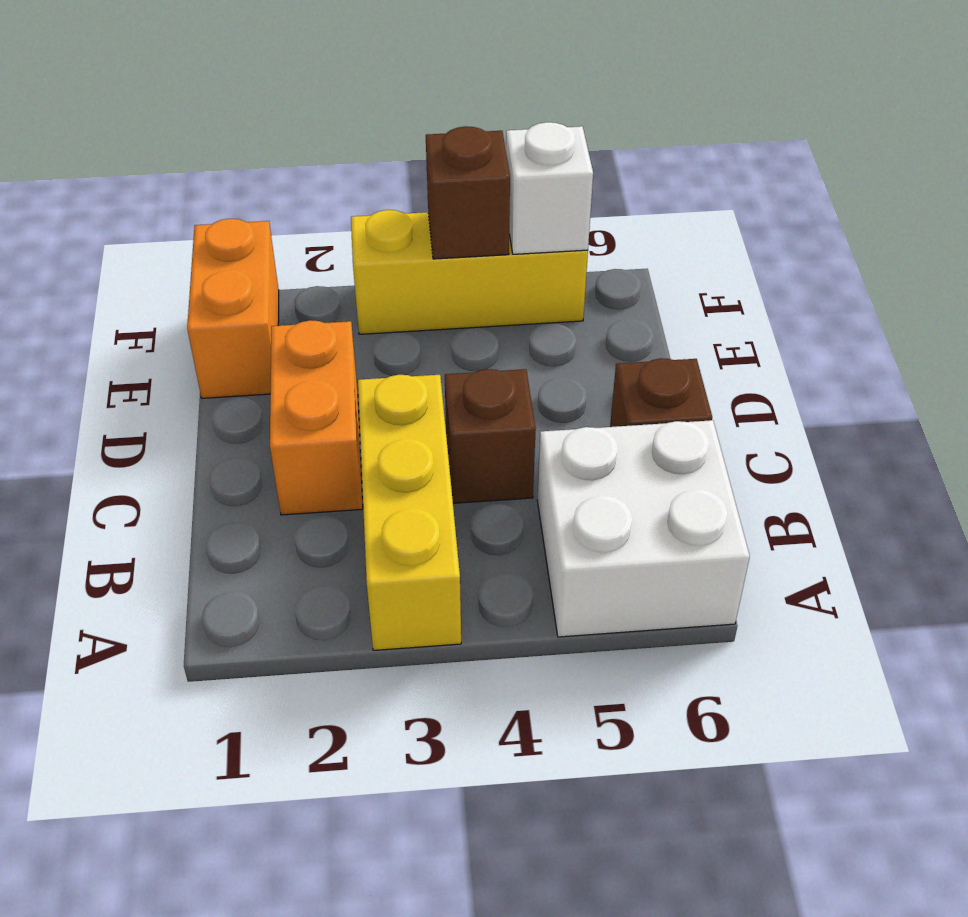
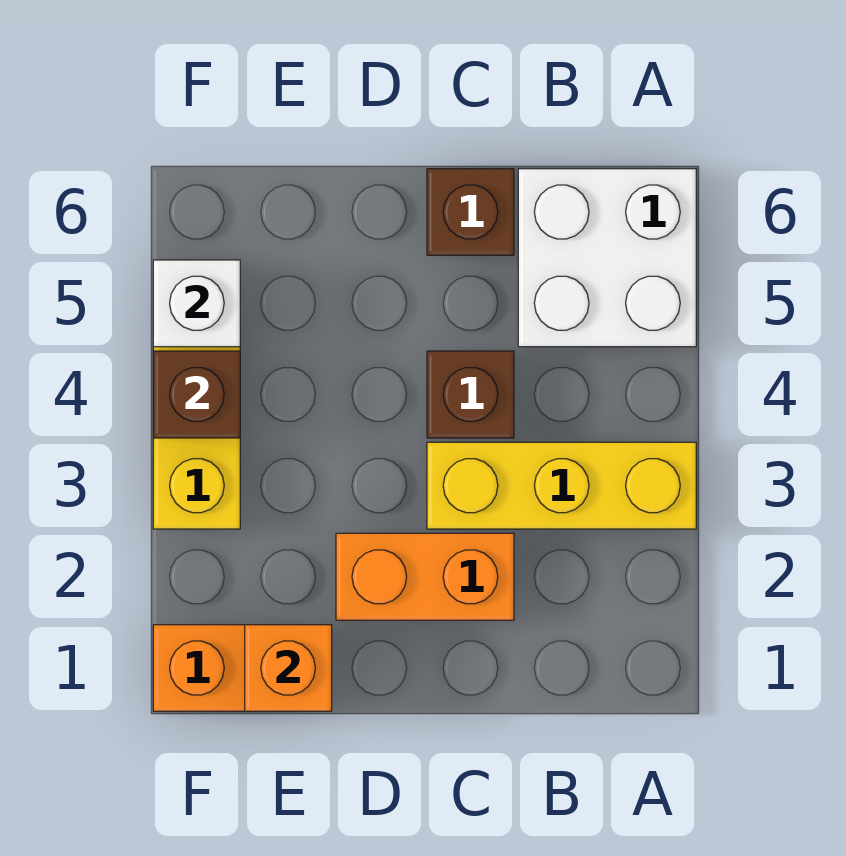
none -> orange 1x1 brick [245,625,332,711]

